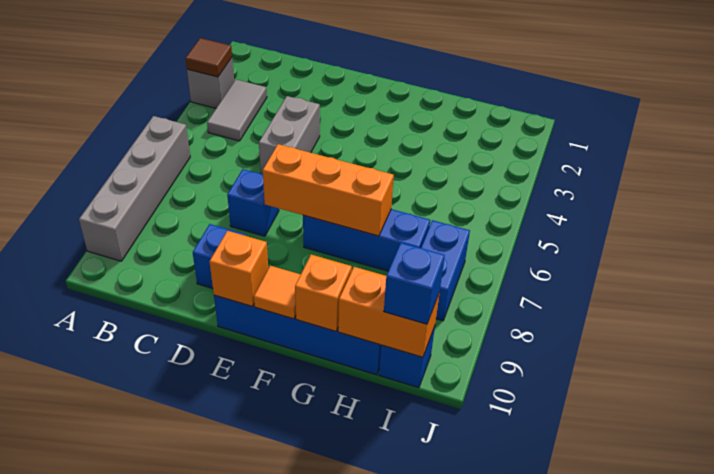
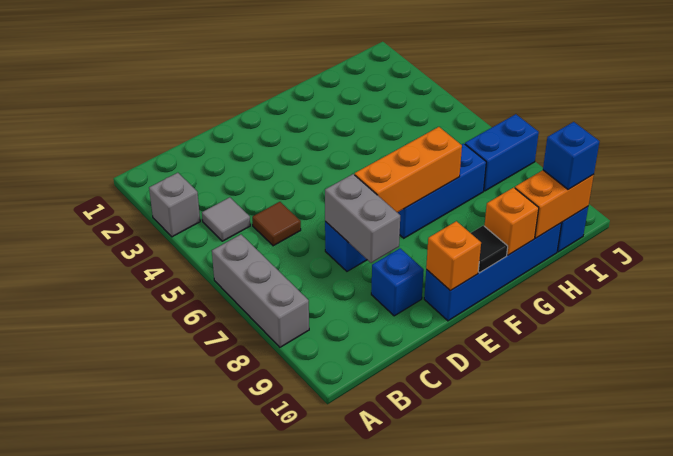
brown 1x1 tile [185,38,232,77] -> brown 1x1 tile moved to [252,202,301,246]
grey 1x4 brick [79,116,190,261] -> grey 1x3 brick [212,235,309,347]
grey 1x2 tile [207,80,267,141] -> grey 1x1 tile [202,197,250,241]
grey 1x2 brick [259,96,320,174] -> grey 1x2 brick moved to [325,174,400,263]
orange 1x1 tile [254,266,301,319] -> black 1x1 tile [471,226,508,273]
blue 1x2 brick [421,220,470,321] -> blue 1x2 brick turned to [465,114,539,191]

